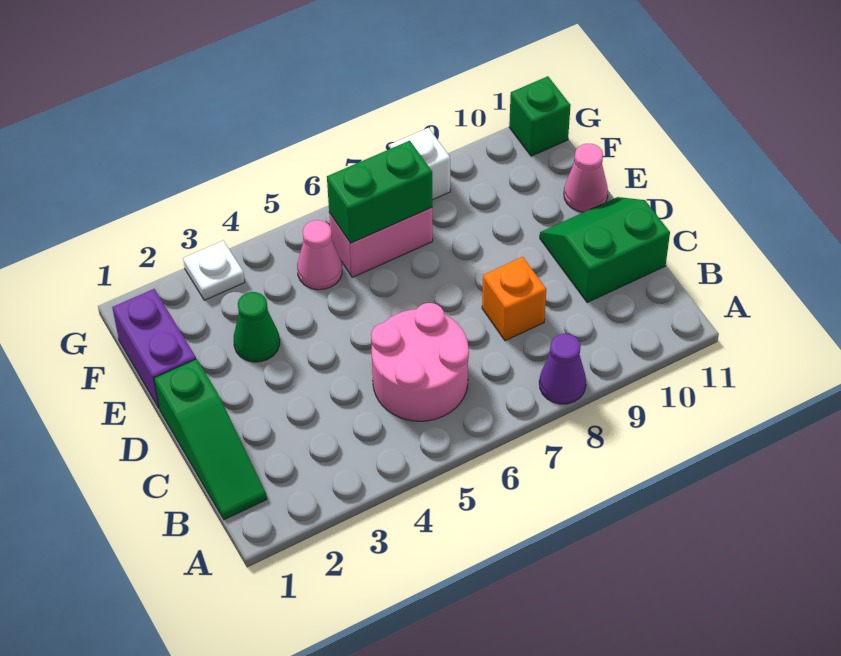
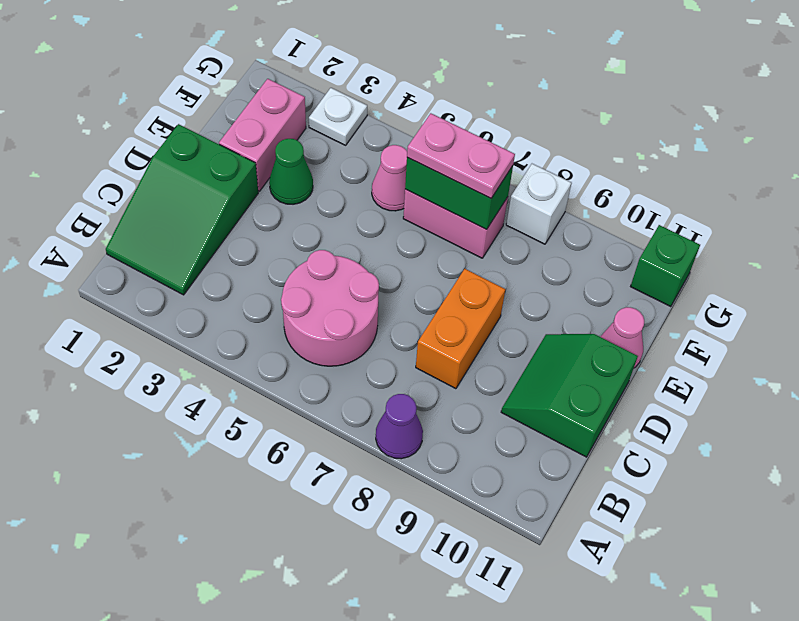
green 1x3 slope [154,359,267,520] -> green 2x3 slope [106,124,258,295]
orange 1x1 brick [482,257,546,341] -> orange 1x2 brick [416,269,505,389]
green 2x2 slope [540,197,670,303] -> green 2x2 slope turned to [501,334,638,457]
purple 1x2 brick [112,289,196,408] -> none
none -> pink 1x2 brick [219,79,306,191]
none -> pink 1x2 plate [407,113,515,198]

